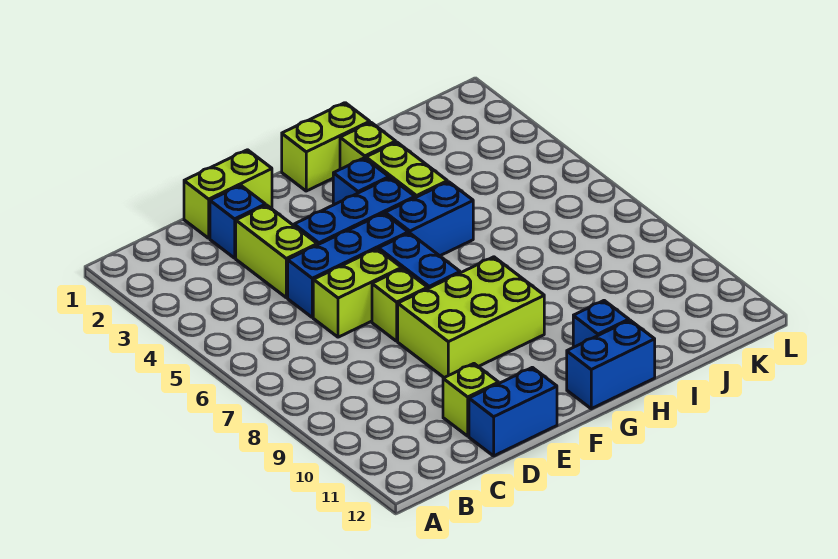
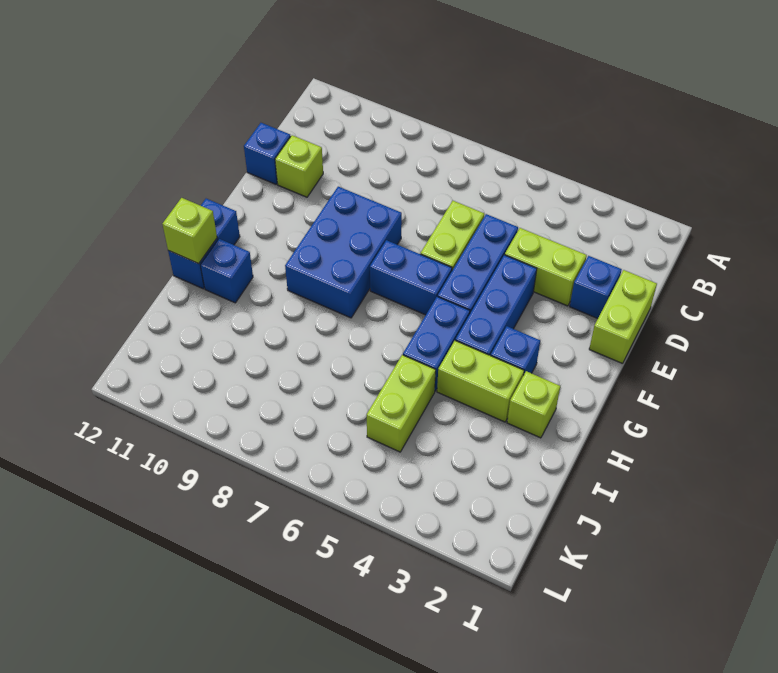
blue 1x2 brick [469,367,557,456] -> blue 1x1 brick [244,123,291,184]
lime 1x1 brick [372,269,428,341] -> lime 1x1 brick moved to [162,198,217,264]
lime 2x3 brick [398,257,544,378] -> blue 2x3 brick [285,187,402,318]
lime 1x2 brick [282,103,370,191] -> lime 1x2 brick moved to [367,355,436,452]

